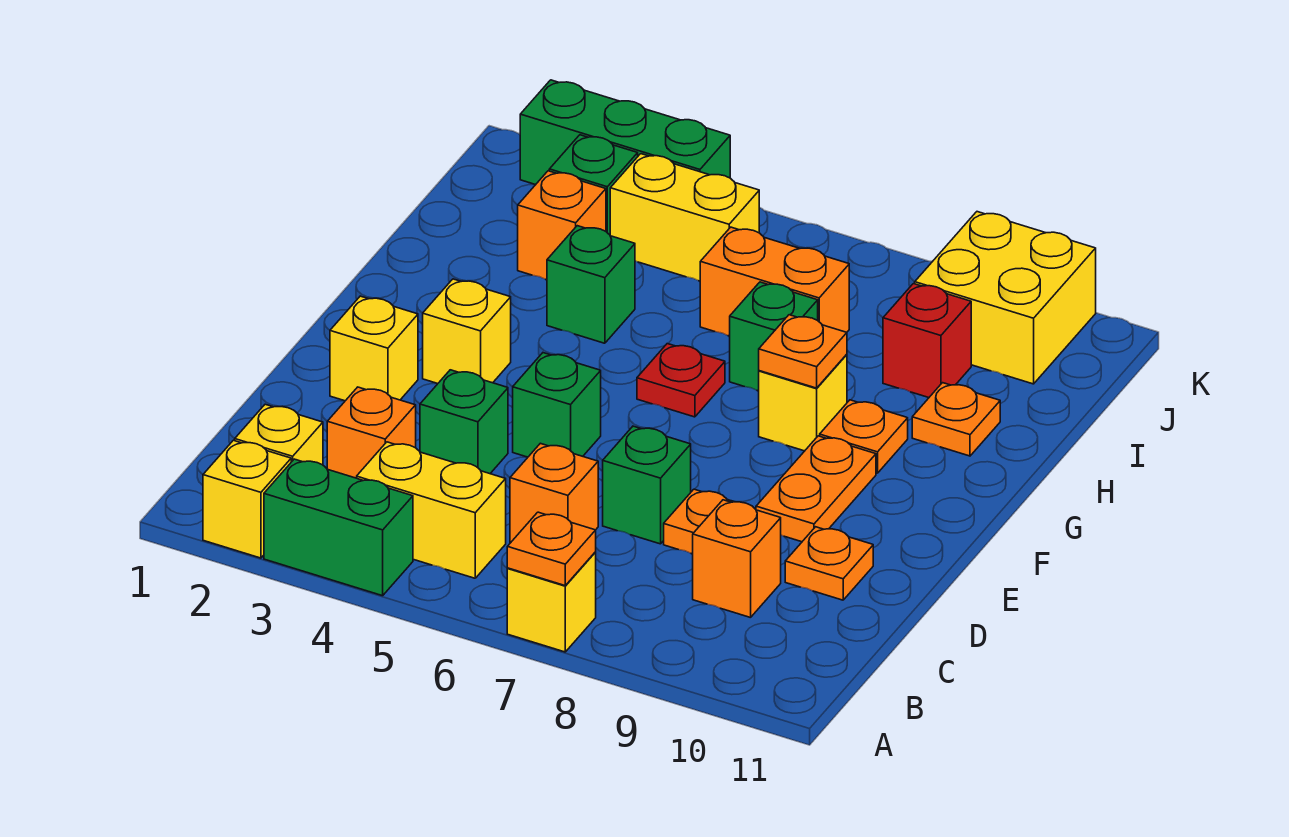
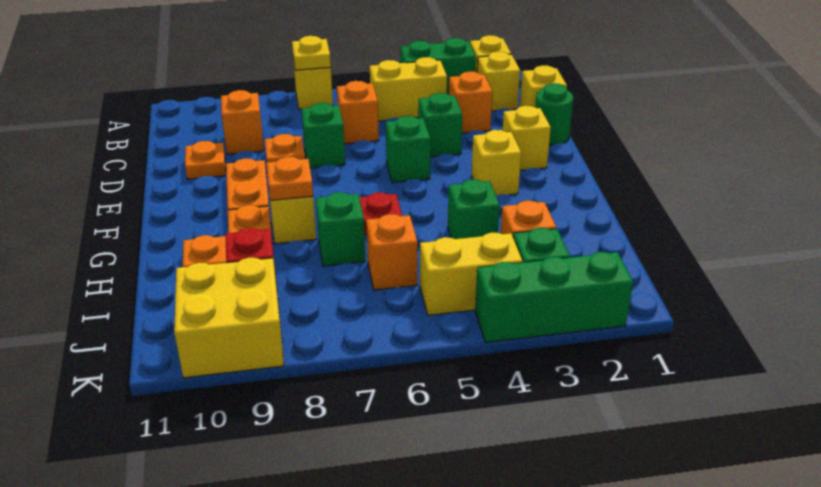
orange 1x1 plate [507,512,596,585] -> yellow 1x1 plate [292,36,331,70]
none -> yellow 1x1 brick [520,66,567,107]
none -> green 1x1 round brick [535,83,573,145]
orange 1x2 brick [700,227,849,336] -> orange 1x1 brick [366,214,417,290]

